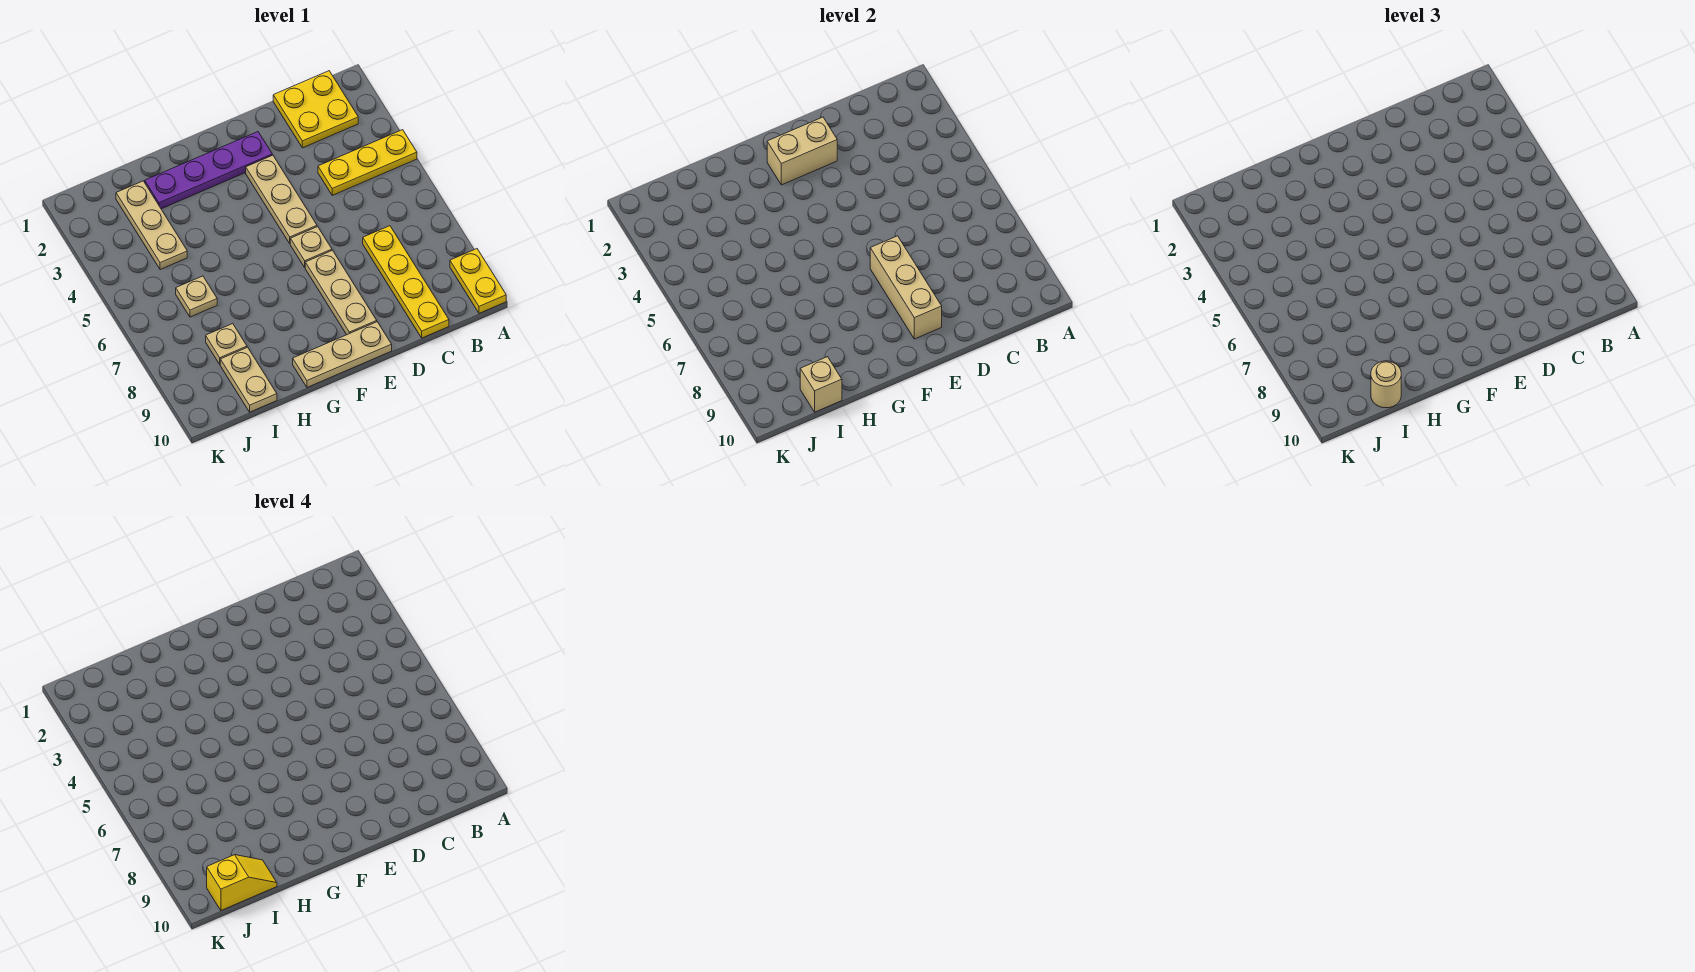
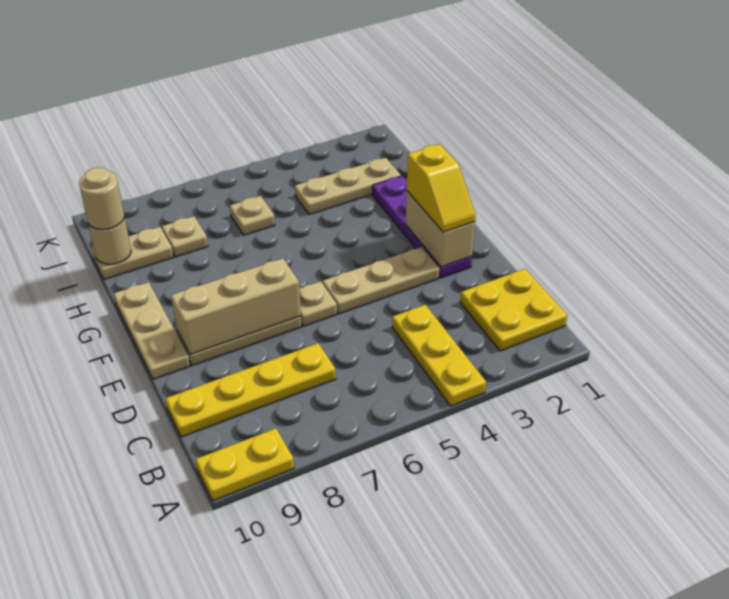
tan 1x1 brick [800,357,842,412] -> tan 1x1 round brick [88,217,131,264]
yellow 1x2 slope [207,855,277,910] -> yellow 1x2 slope moved to [407,144,476,232]

